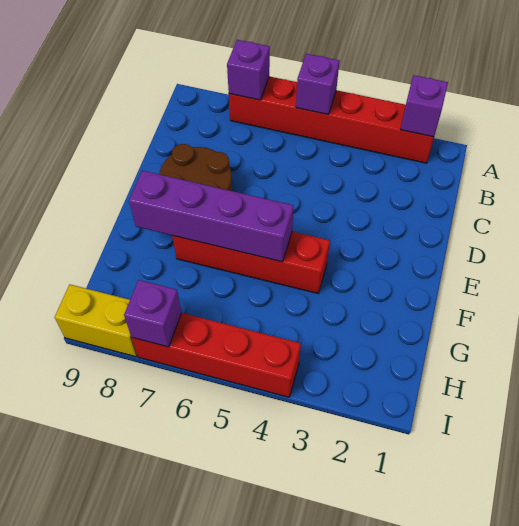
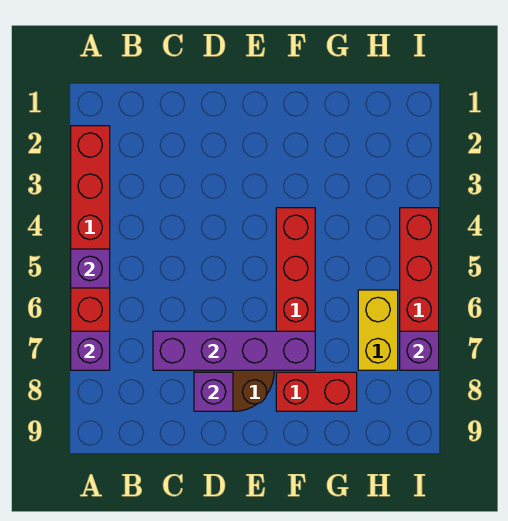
purple 1x1 brick [400,75,448,137] -> purple 1x1 brick moved to [194,372,233,411]
purple 1x4 brick [129,171,294,262] -> purple 1x4 brick turned to [153,331,315,370]
none -> red 1x2 brick [276,372,357,411]
yellow 1x2 brick [55,285,137,357] -> yellow 1x2 brick moved to [358,290,398,370]

